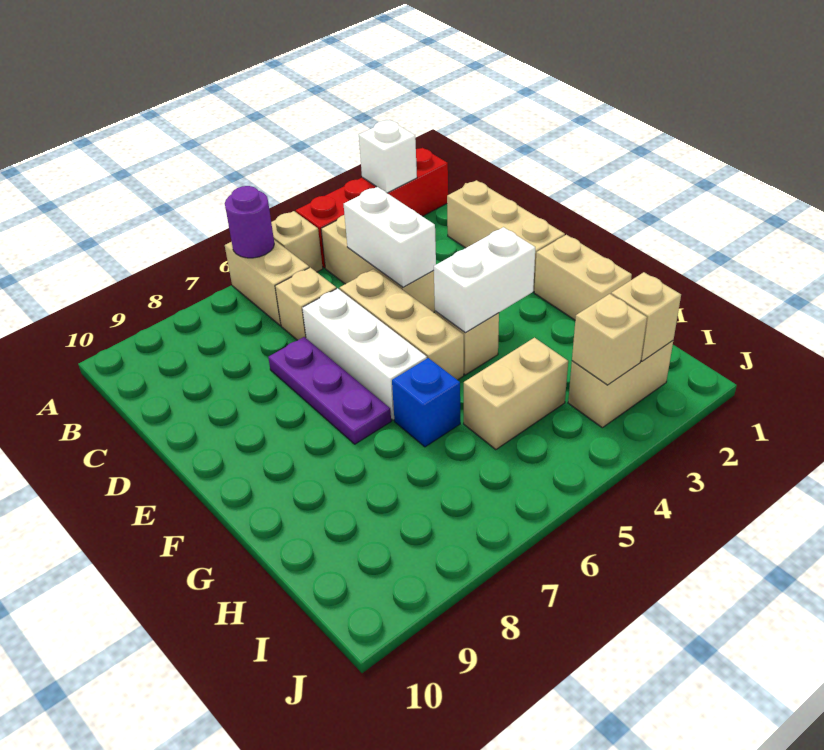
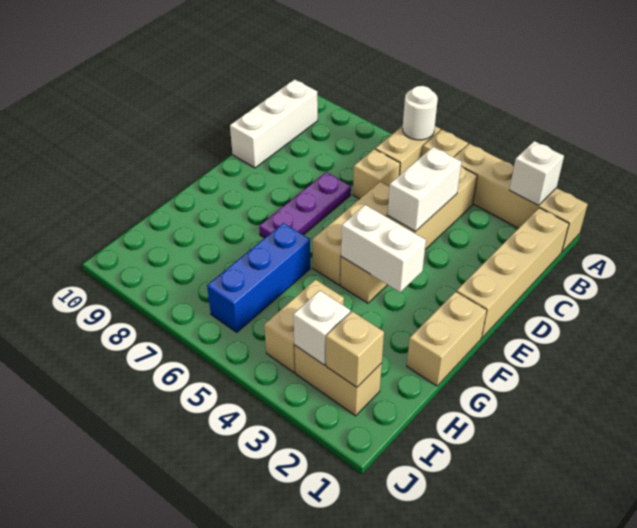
red 1x4 brick [296,148,448,268] -> tan 1x4 brick [454,144,588,252]
purple 1x1 round brick [225,186,274,258] -> white 1x1 round brick [402,86,438,140]
tan 1x3 brick [447,180,565,292] -> tan 1x4 brick [456,208,569,338]
white 1x3 brick [302,288,427,420] -> white 1x3 brick moved to [230,79,318,168]
blue 1x1 brick [392,358,460,447] -> blue 1x3 brick [207,223,310,332]
tan 1x2 brick [464,338,568,450] -> tan 1x2 brick turned to [264,280,344,373]
tan 1x1 brick [572,294,647,385] -> white 1x1 brick [293,290,350,365]

